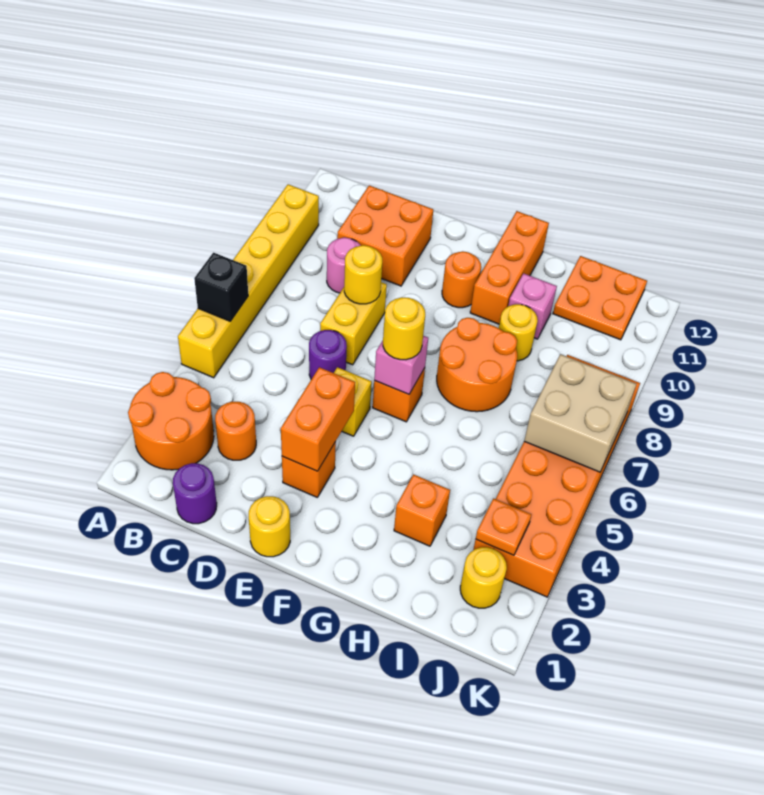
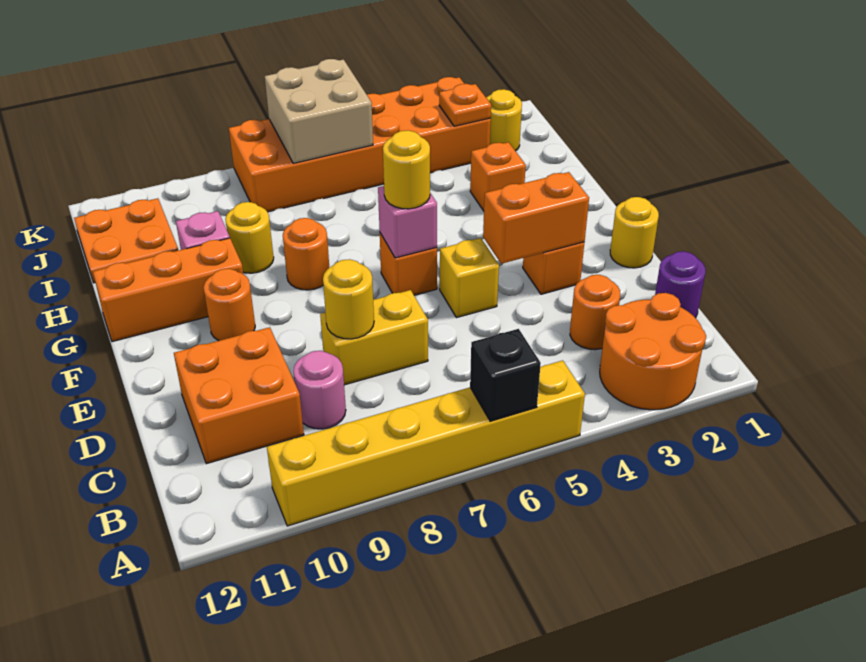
purple 1x1 round brick [309,330,347,379] -> none
orange 2x2 round brick [437,318,517,412] -> orange 1x1 round brick [283,218,329,290]

